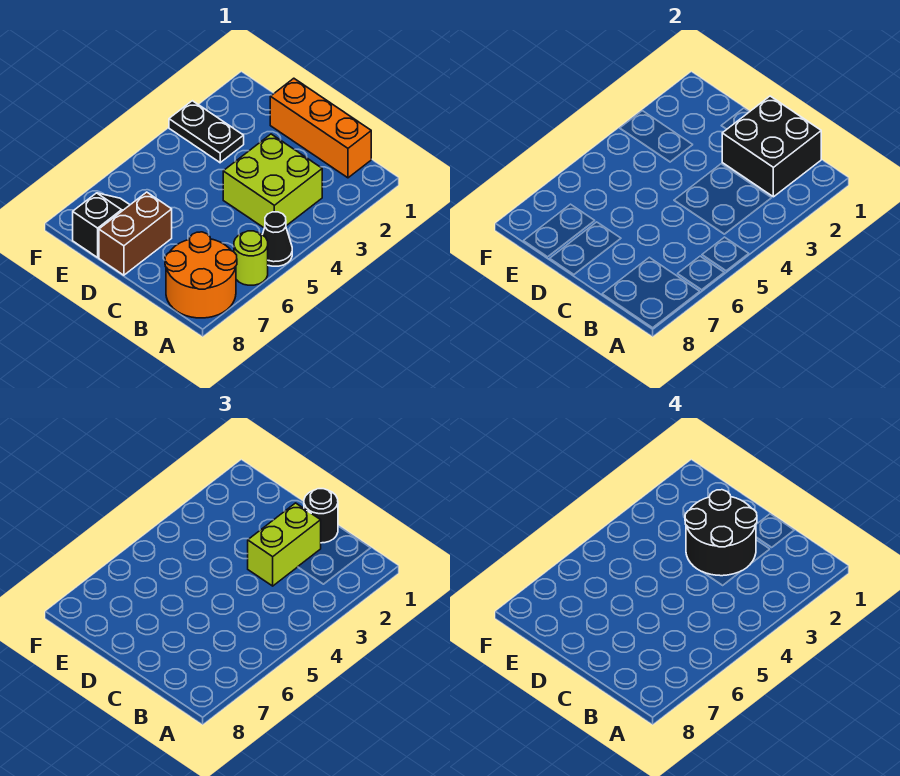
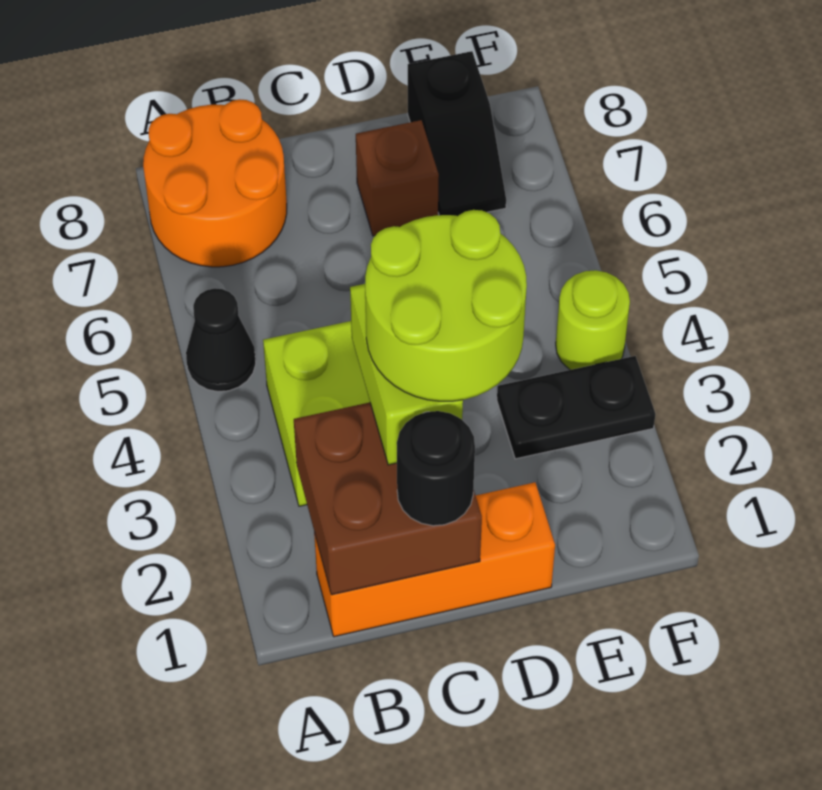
lime 1x1 round brick [234,231,268,285] -> lime 1x1 round brick moved to [556,270,630,370]
black 2x2 brick [722,96,821,197] -> brown 2x2 brick [294,402,482,595]
black 2x2 round brick [685,490,757,576] -> lime 2x2 round brick [365,210,527,401]
brown 1x2 brick [99,192,172,275] -> brown 1x1 brick [356,120,439,236]

